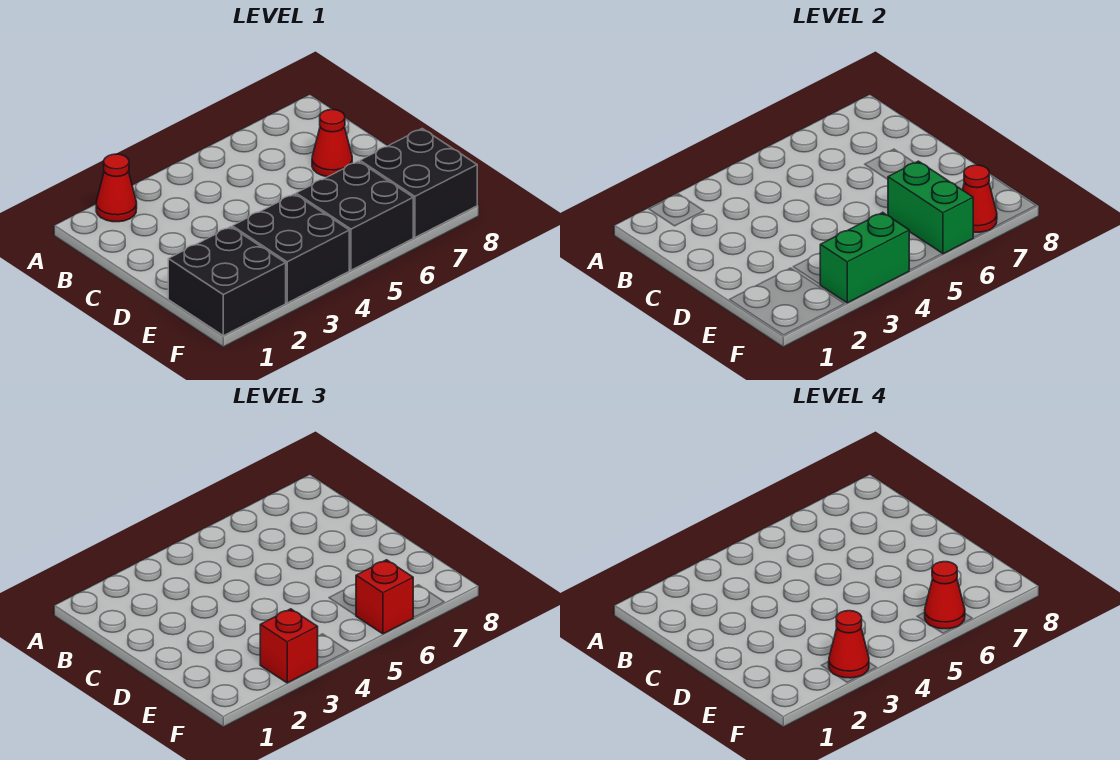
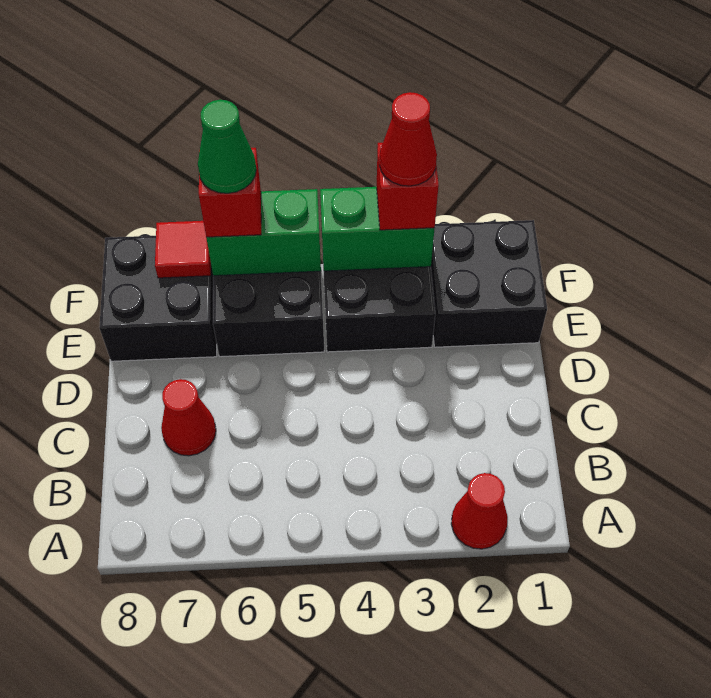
green 1x2 brick [888,161,973,254] -> green 1x2 brick turned to [206,189,321,276]
red 1x1 cone [925,562,965,629] -> green 1x1 cone [198,100,256,193]
red 1x1 cone [963,165,997,232] -> red 1x1 tile [155,221,211,278]

